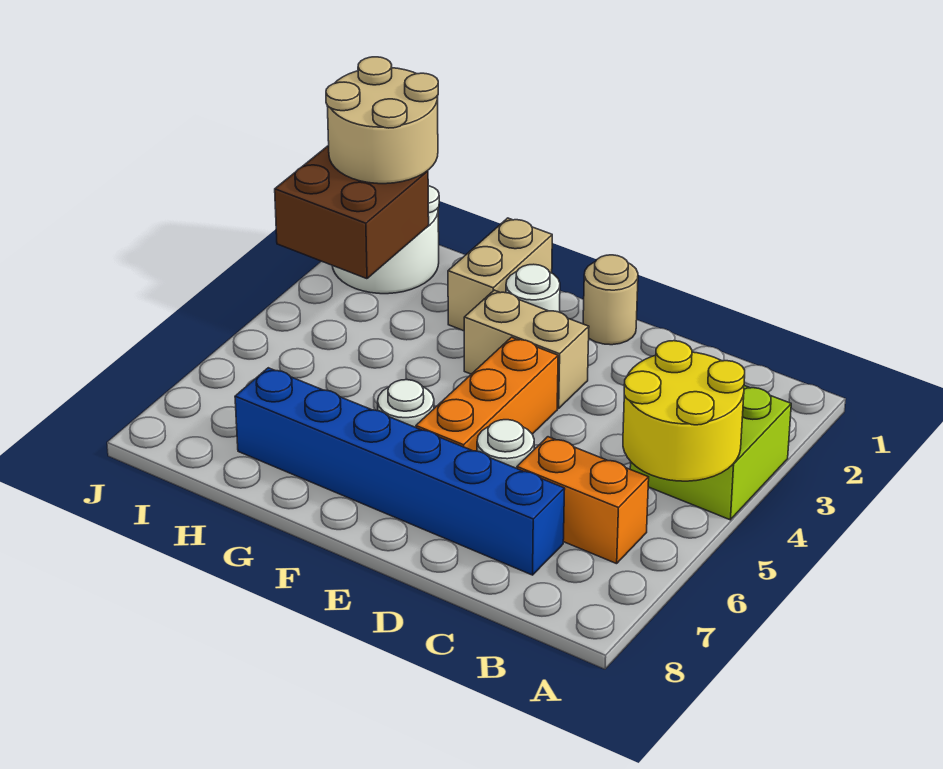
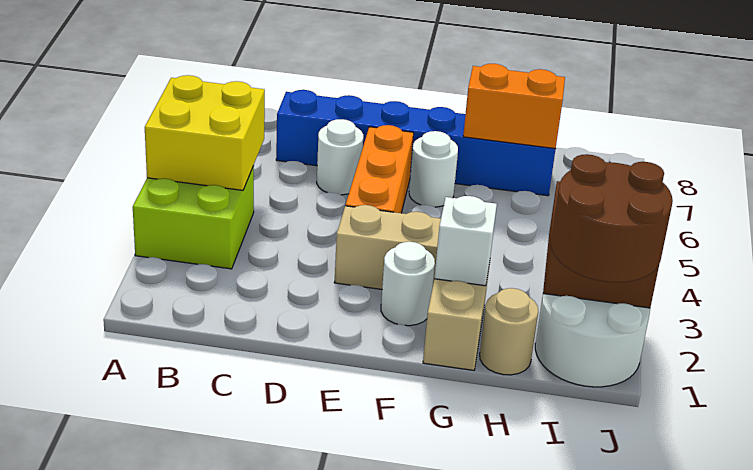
yellow 2x2 round brick [623,341,745,481] -> yellow 2x2 brick [145,75,265,190]
orange 1x2 brick [517,437,649,564] -> orange 1x2 brick moved to [463,64,565,149]
tan 1x1 round brick [583,255,638,345] -> tan 1x1 round brick moved to [480,288,538,375]
none -> white 1x1 brick [434,196,497,286]
tan 2x2 round brick [326,57,438,184] -> brown 2x2 round brick [551,154,673,282]

